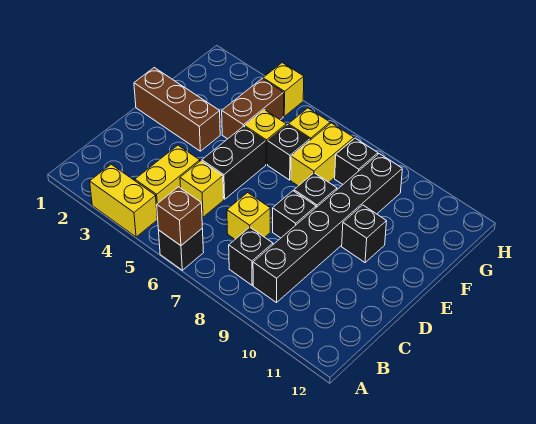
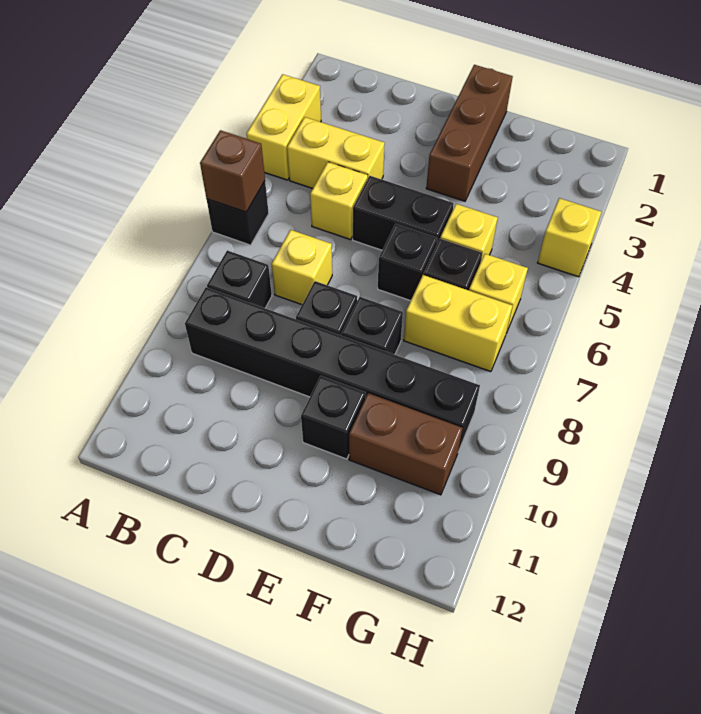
brown 1x2 brick [222,79,284,139] -> brown 1x2 brick moved to [349,393,463,495]
black 1x1 brick [335,138,378,184] -> black 1x1 brick moved to [378,224,437,301]

